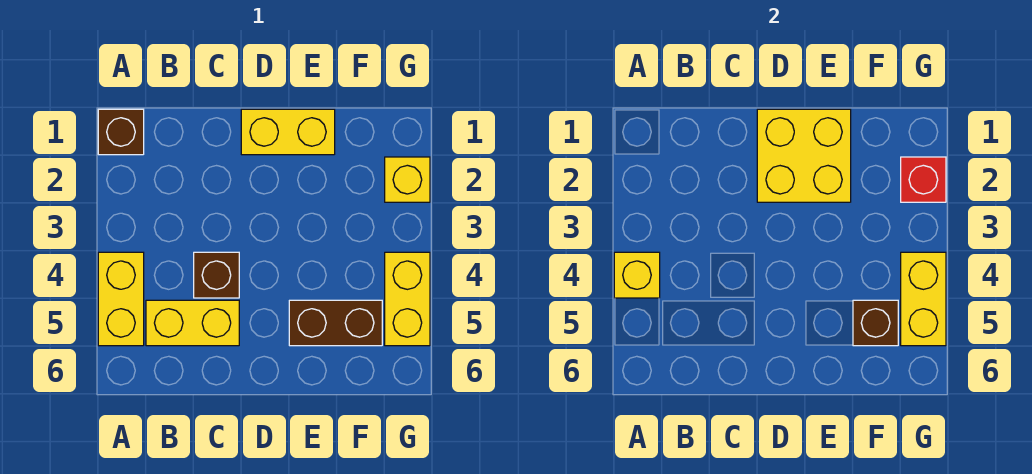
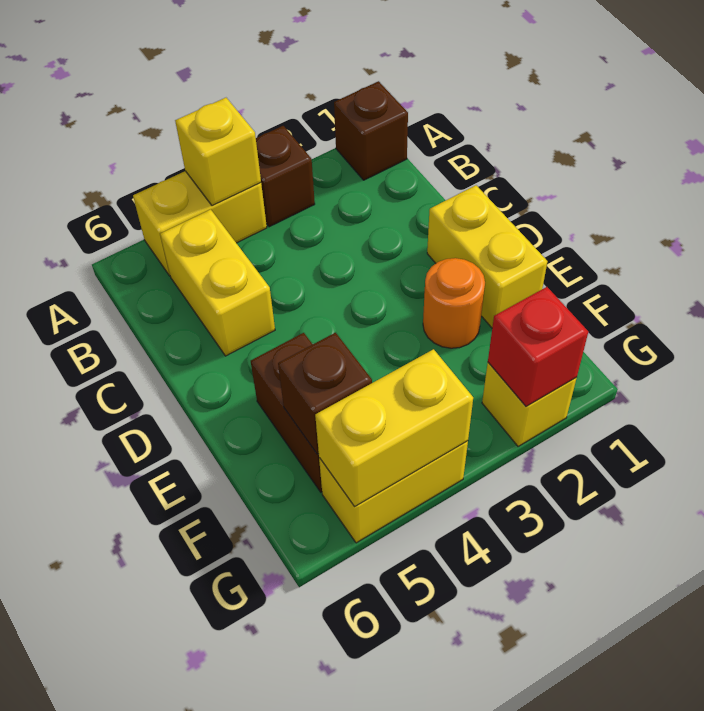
brown 1x1 brick [194,252,239,298] -> brown 1x1 brick moved to [256,126,315,227]
yellow 2x2 brick [757,109,851,202] -> none
none -> orange 1x1 round brick [423,258,485,348]

